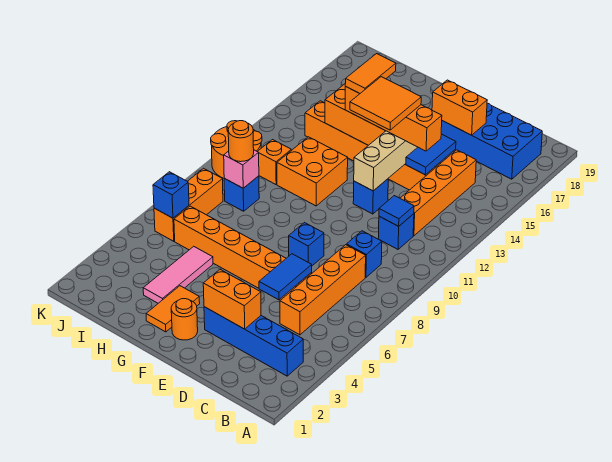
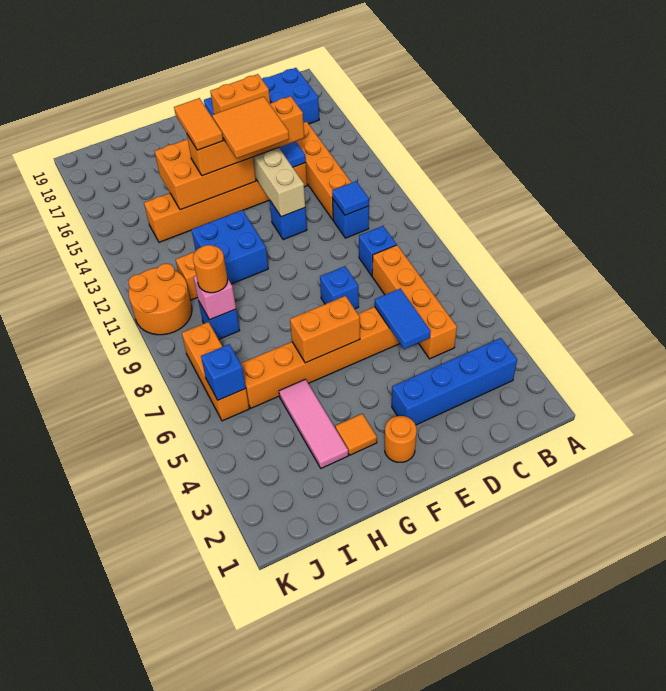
orange 1x2 brick [203,270,261,329] -> orange 1x2 brick moved to [290,296,360,363]
orange 1x2 tile [146,286,200,332] -> orange 1x1 tile [335,414,377,455]
orange 2x2 brick [277,137,348,206] -> blue 2x2 brick [192,210,268,284]

